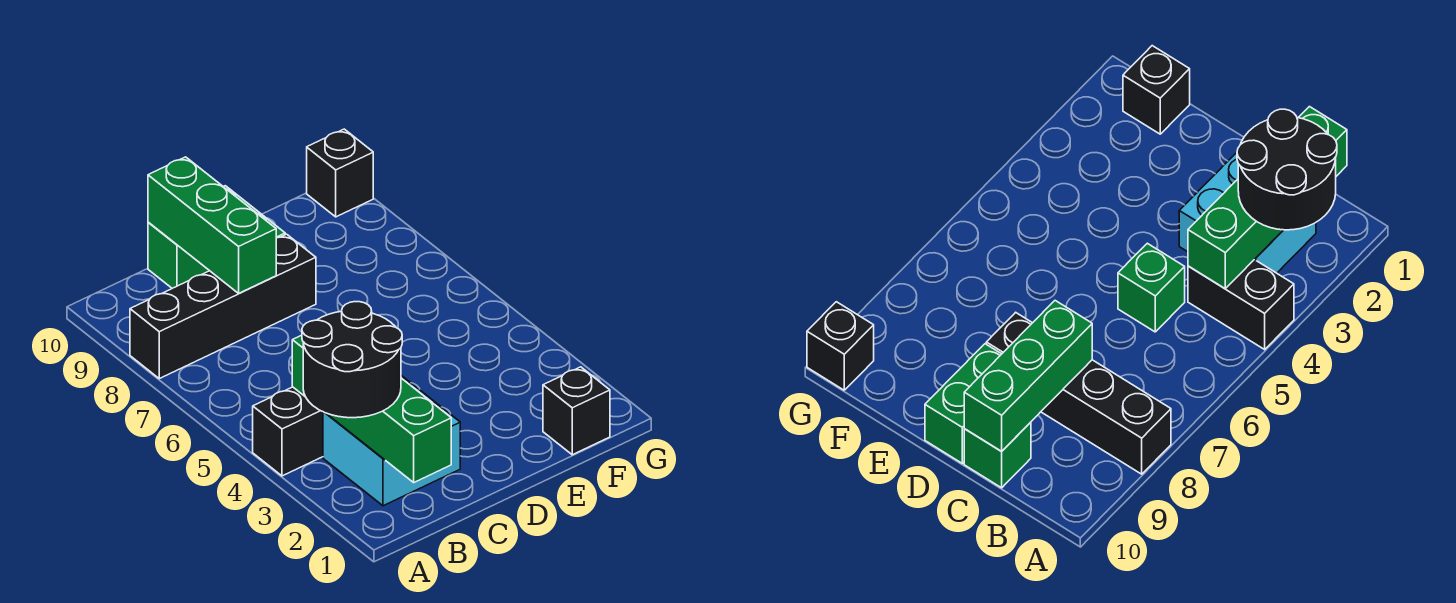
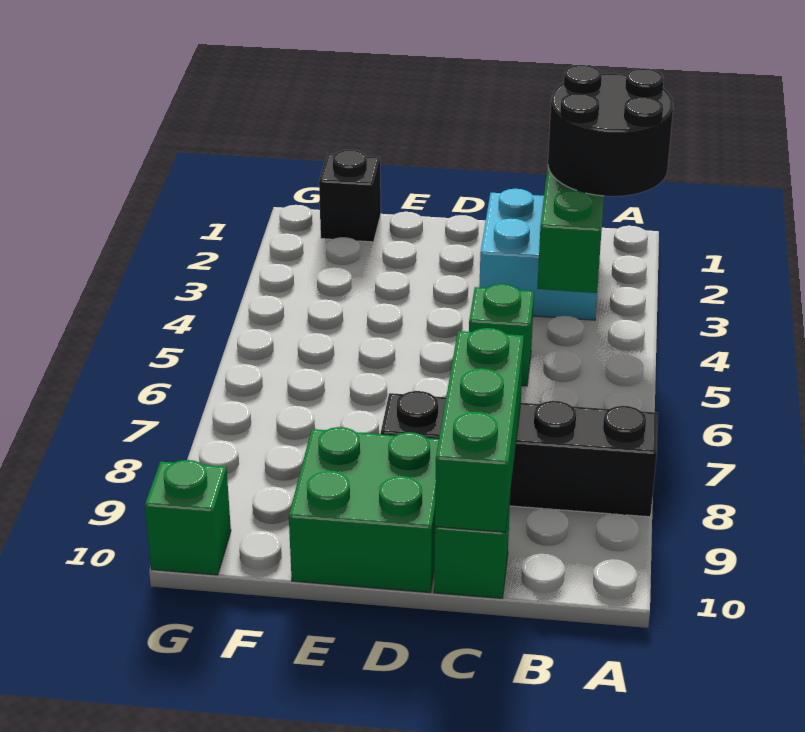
black 1x2 brick [253,387,323,476] -> none
green 1x2 brick [925,344,1001,463] -> green 2x2 brick [289,427,439,592]
black 1x1 brick [307,129,373,217] -> green 1x1 brick [145,460,231,575]

